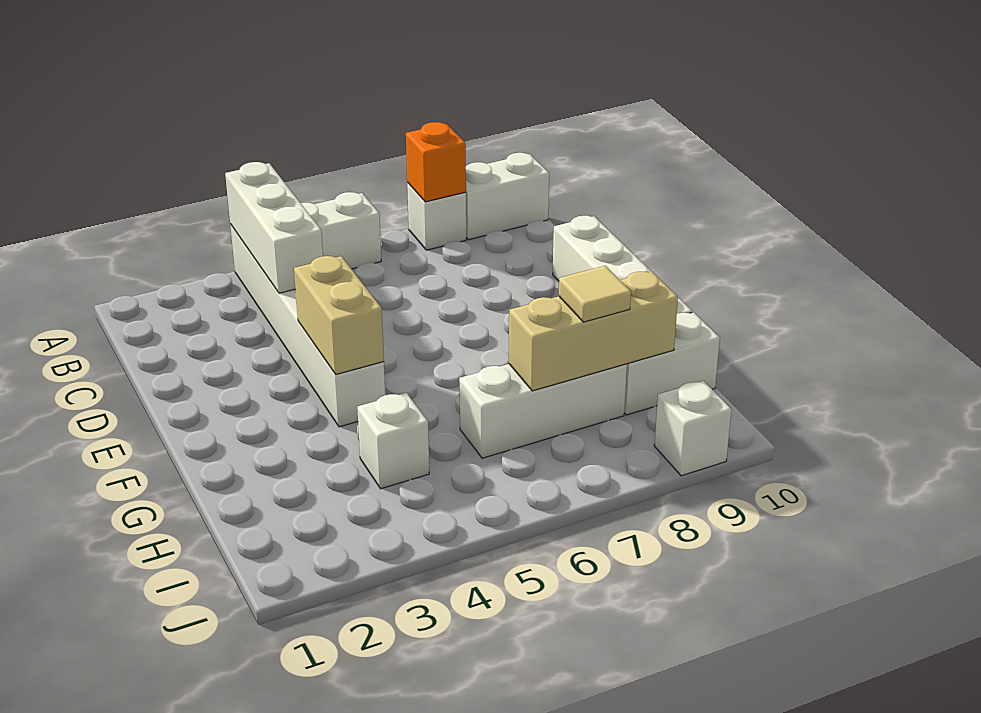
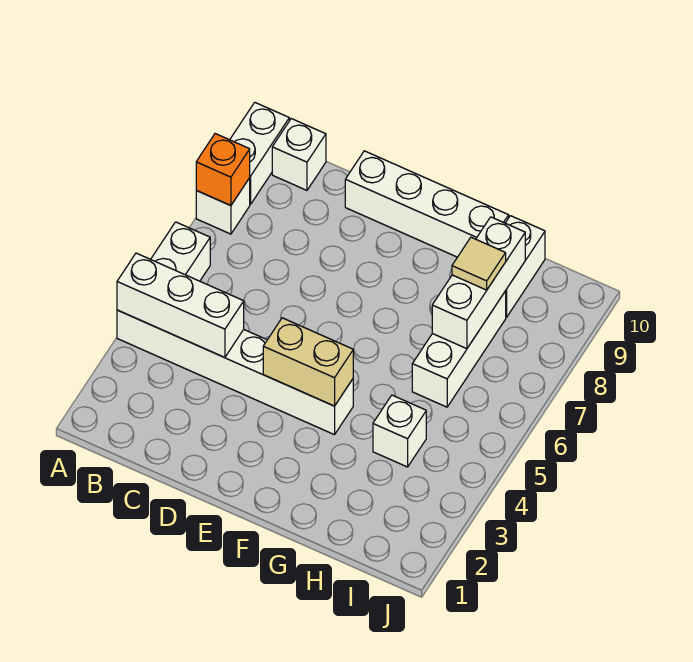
tan 1x3 brick [509,271,678,391] -> white 1x3 brick [432,217,525,349]
white 1x1 brick [654,381,732,476] -> white 1x1 brick moved to [272,119,326,190]

